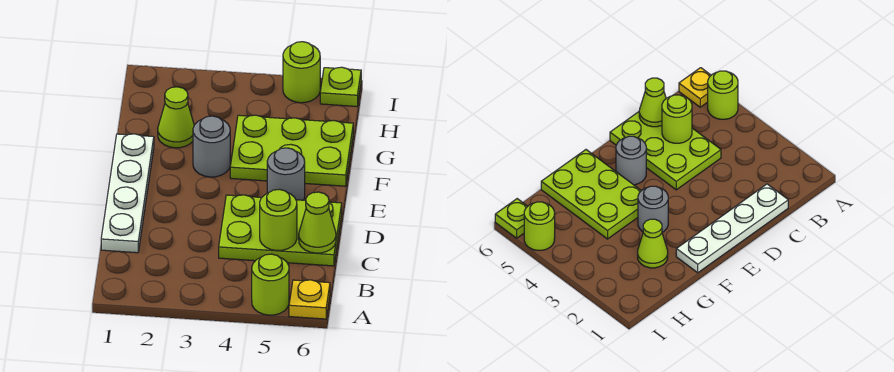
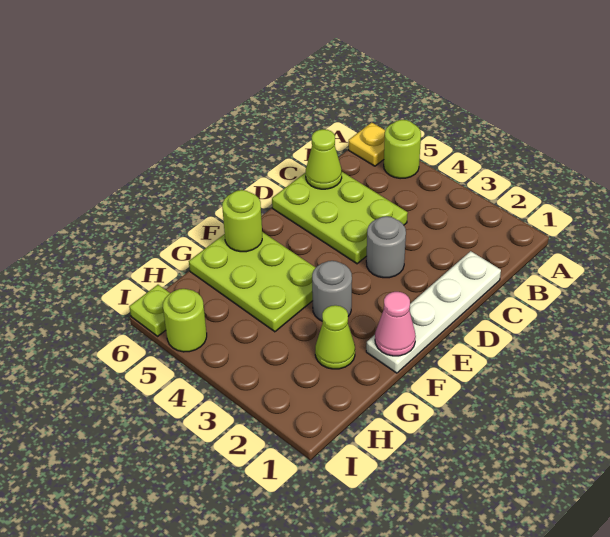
lime 1x1 round brick [260,189,297,250] -> lime 1x1 round brick moved to [222,190,262,252]
grey 1x1 round brick [267,148,305,200] -> grey 1x1 round brick moved to [366,216,406,278]
none -> pink 1x1 cone [375,292,416,356]

